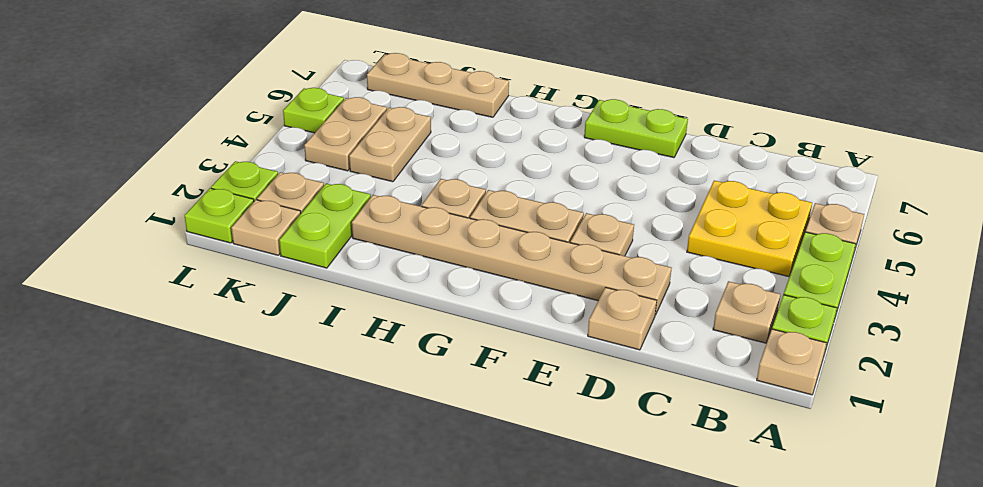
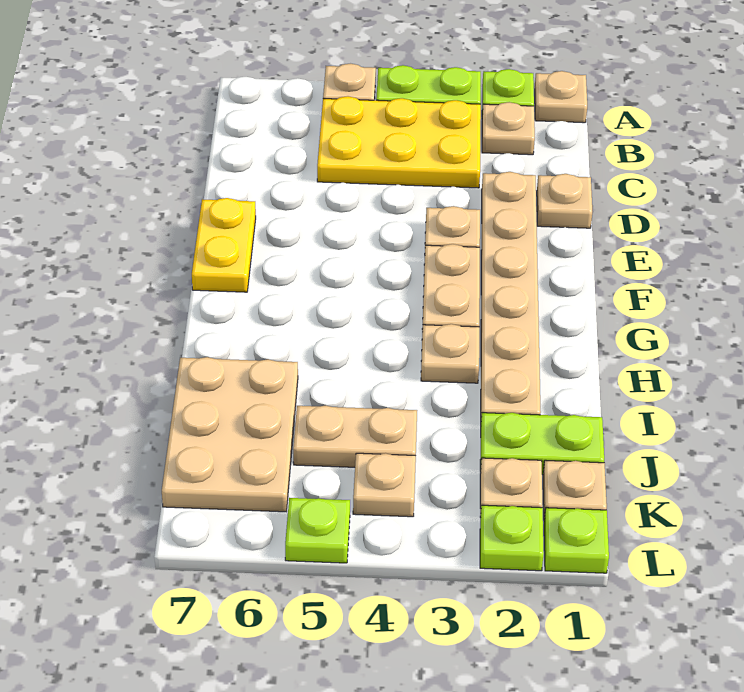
yellow 2x2 plate [687,181,812,277] -> yellow 2x3 plate [317,96,481,188]
lime 1x2 plate [584,99,688,158] -> yellow 1x2 plate [192,198,256,292]
tan 1x3 plate [367,53,509,117] -> tan 2x3 plate [162,357,298,512]
tan 1x2 plate [304,97,387,171] -> tan 1x1 plate [353,453,416,517]

